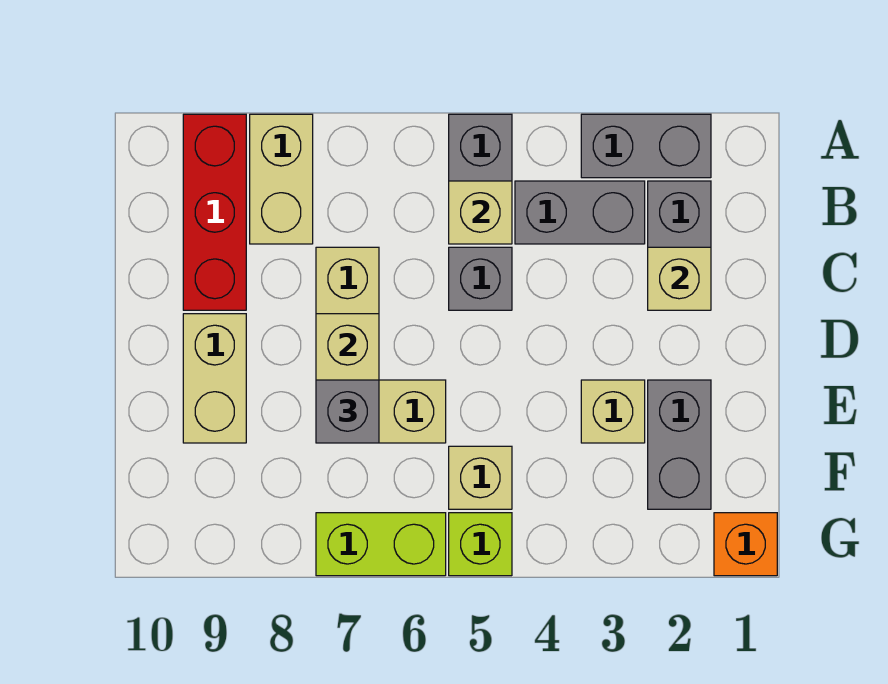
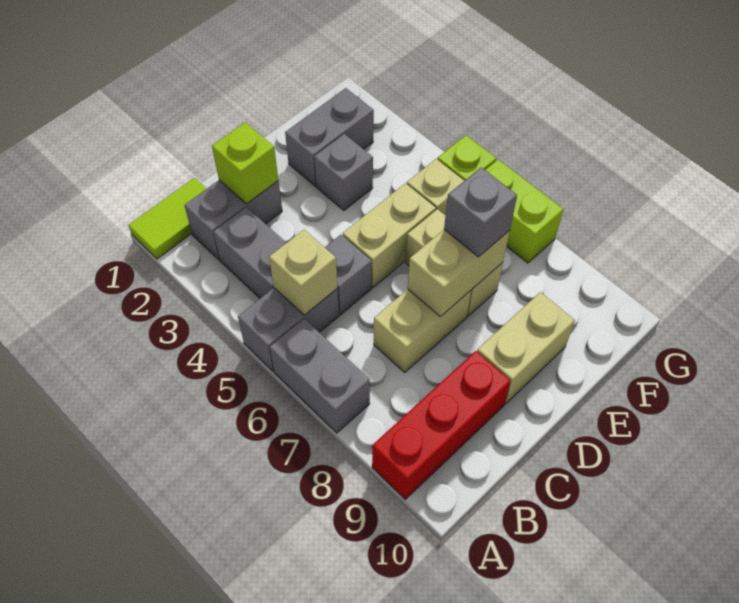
none -> lime 1x2 tile [129,178,207,259]
grey 1x2 brick [581,114,711,178] -> grey 1x2 brick moved to [270,319,370,433]
tan 1x2 brick [250,114,313,244] -> tan 1x2 brick moved to [343,183,436,288]
tan 1x1 brick [648,247,711,310] -> lime 1x1 brick [212,122,278,204]
tan 1x1 brick [581,380,645,443] -> grey 1x1 brick [314,134,373,211]
orange 1x1 brick [714,513,777,576] -> none

